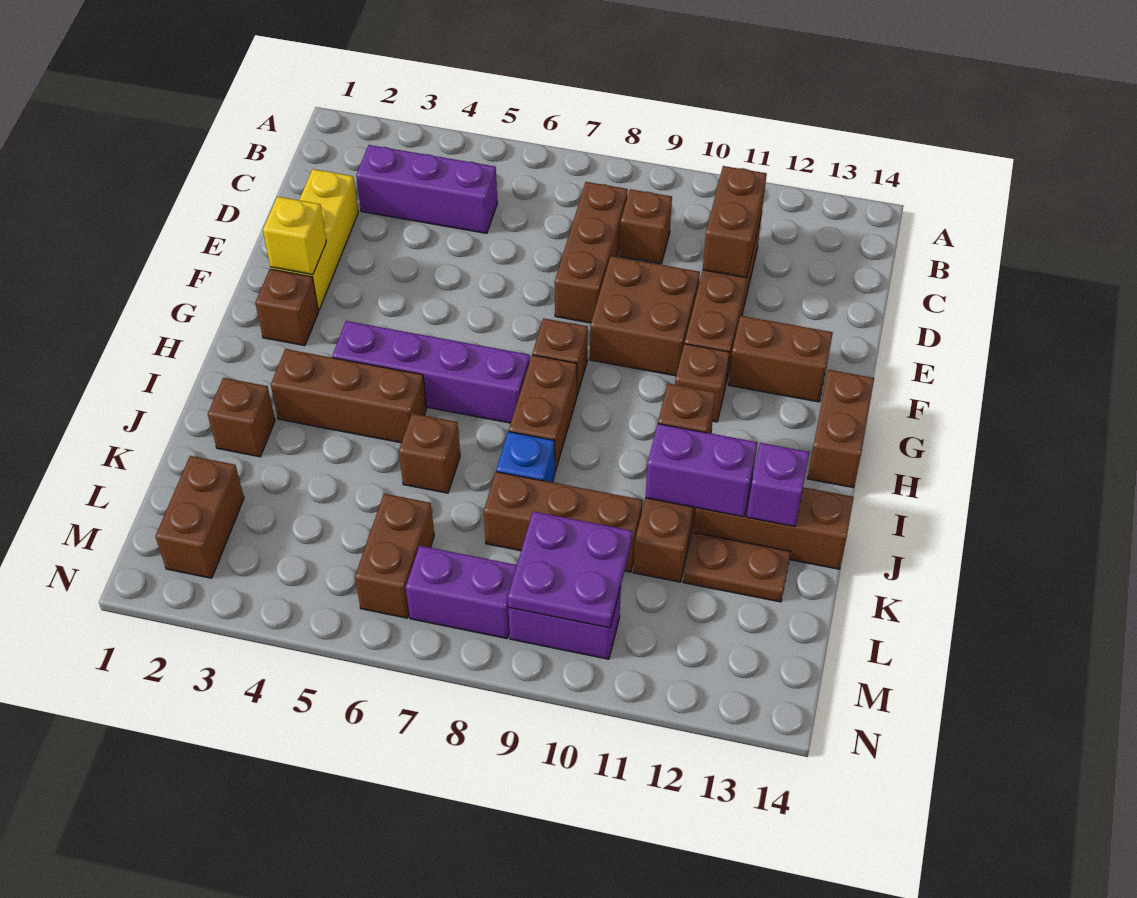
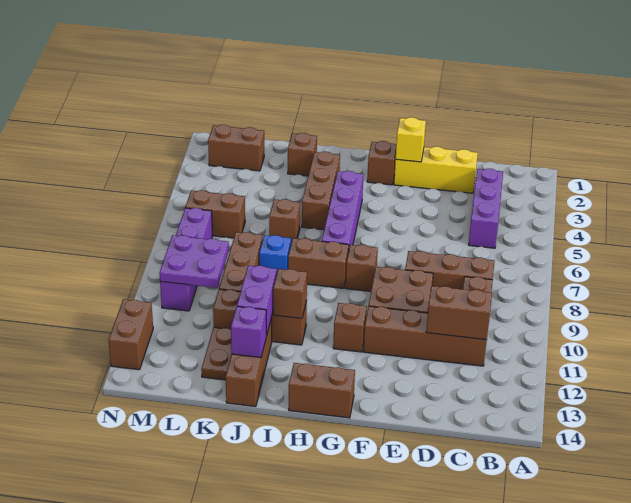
brown 1x2 brick [728,316,833,402] -> brown 1x2 brick moved to [109,299,153,370]

